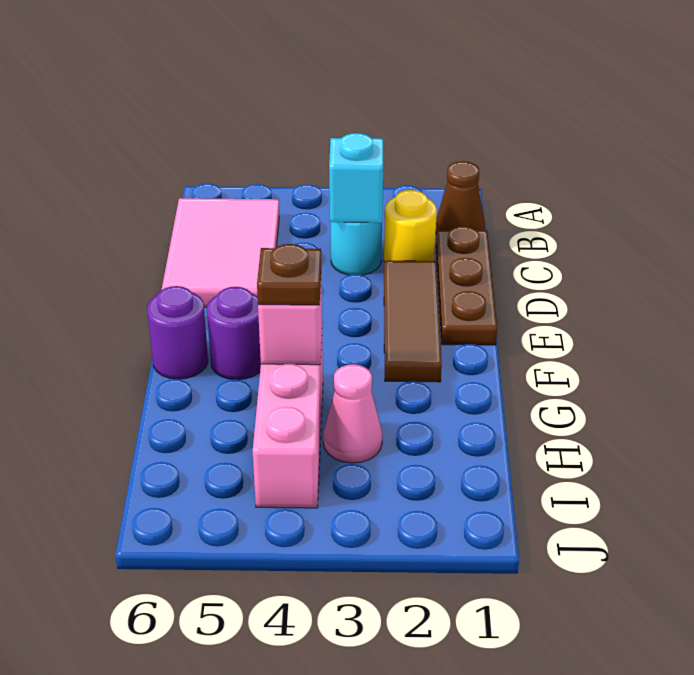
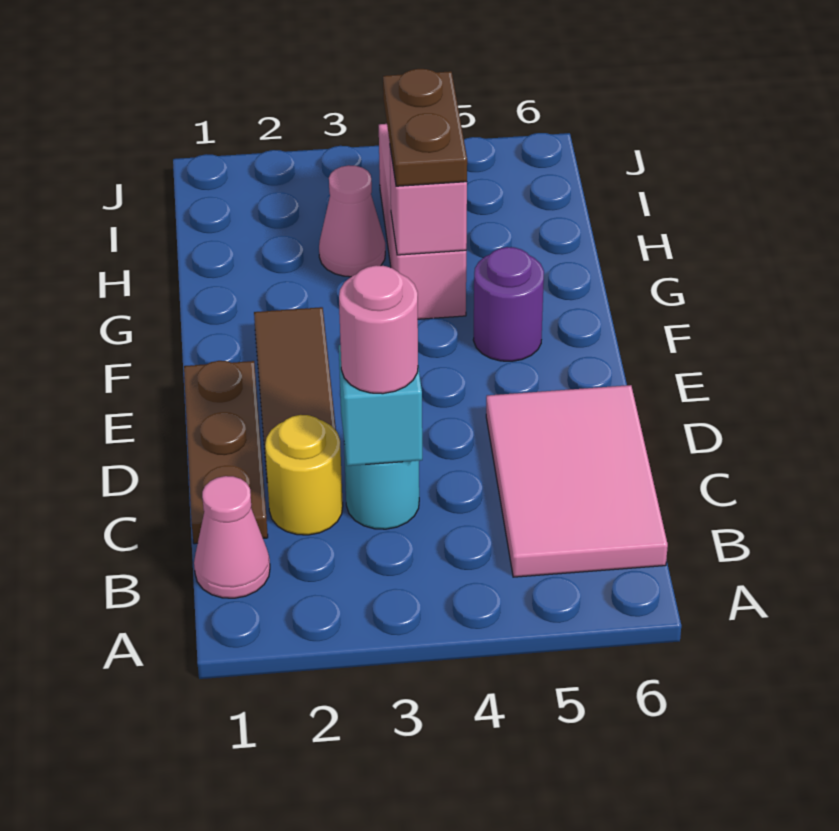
brown 1x1 cone [436,161,485,235] -> pink 1x1 cone [194,476,270,598]
none -> pink 1x1 round brick [339,265,418,394]
purple 1x1 round brick [147,286,208,379] -> none
brown 1x1 plate [257,244,321,305] -> brown 1x2 plate [383,69,467,186]

